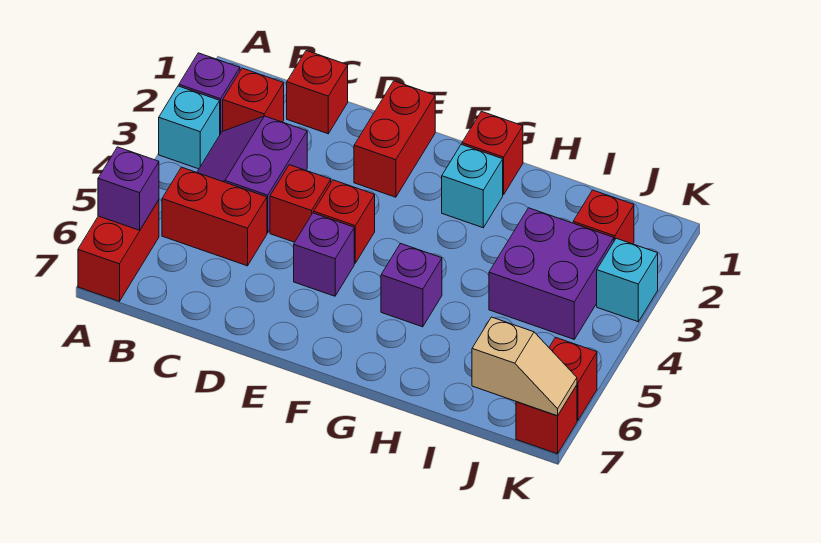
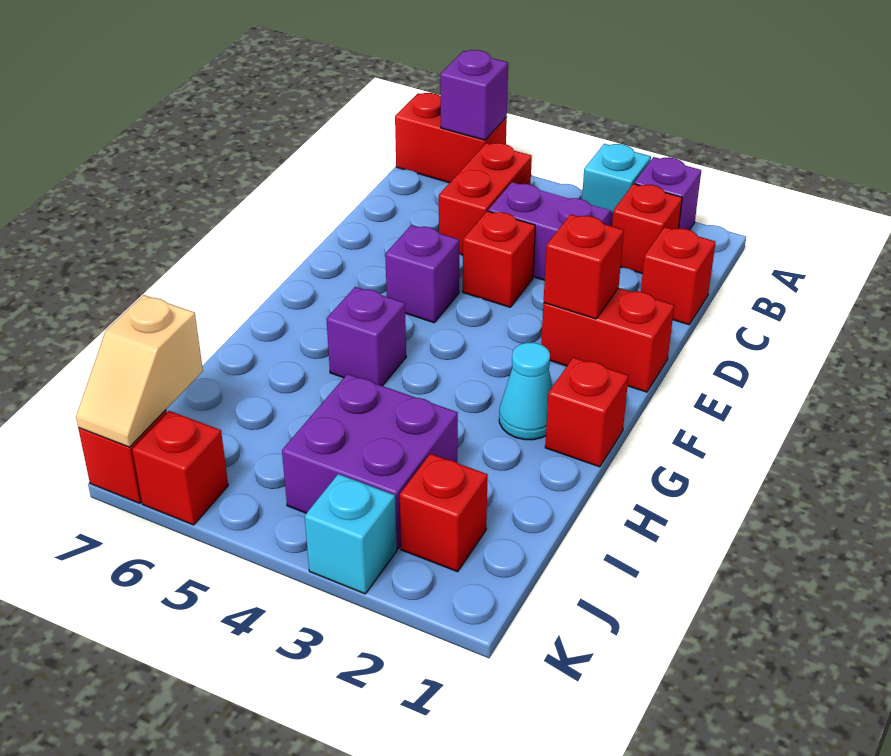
red 1x1 brick [314,180,375,263] -> red 1x1 brick moved to [543,214,624,319]
cyan 1x1 brick [442,144,503,228] -> cyan 1x1 cone [499,343,553,440]

